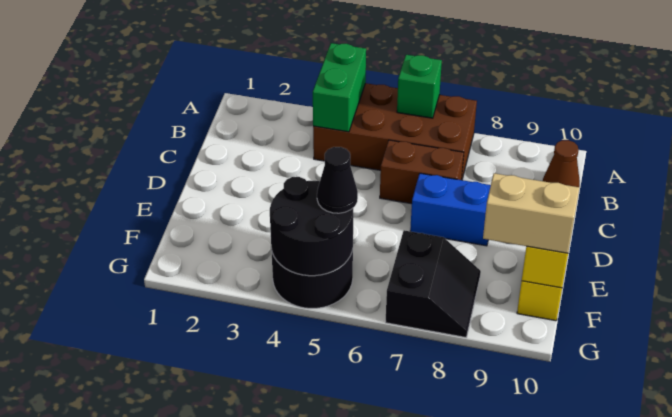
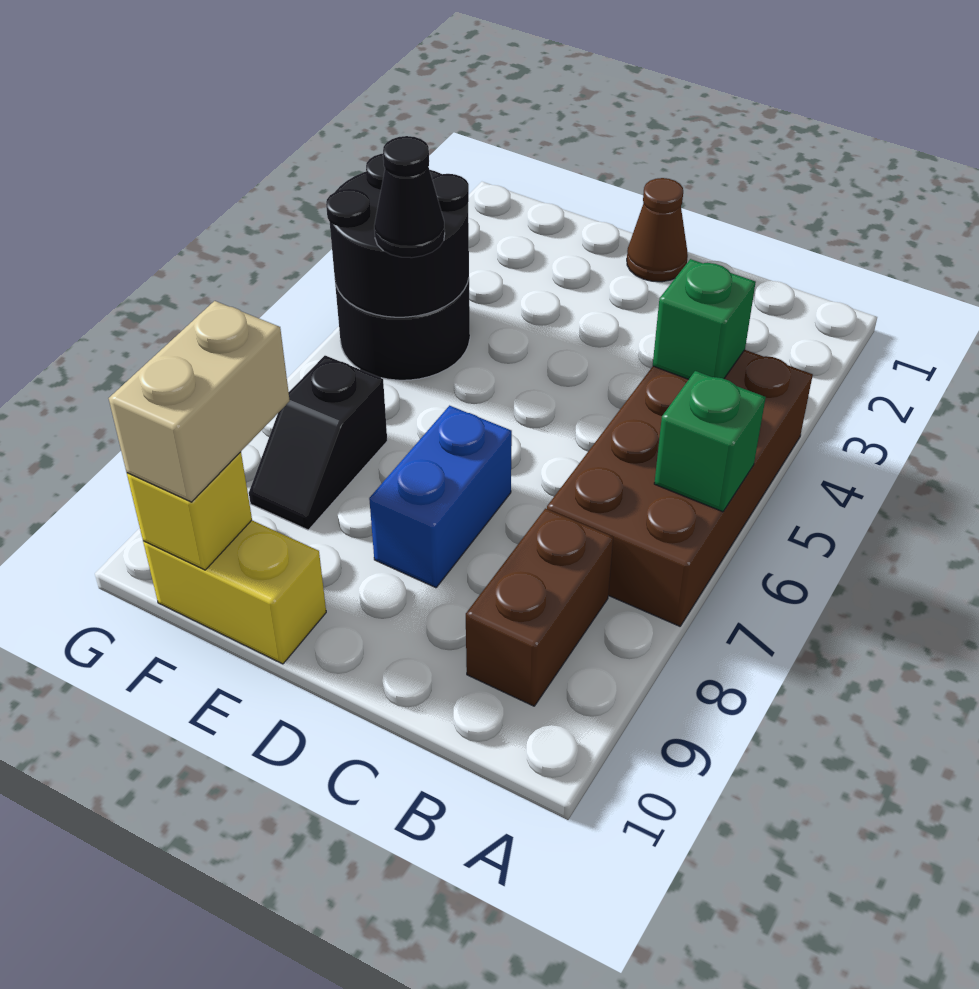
green 1x2 brick [313,43,366,132] -> green 1x1 brick [653,259,756,379]
brown 1x1 cone [543,140,580,187] -> brown 1x1 cone moved to [627,178,688,282]
brown 1x2 brick [380,140,464,204] -> brown 1x2 brick moved to [466,509,613,706]
black 2x2 slope [385,230,481,337] -> black 1x2 slope [249,356,387,530]

